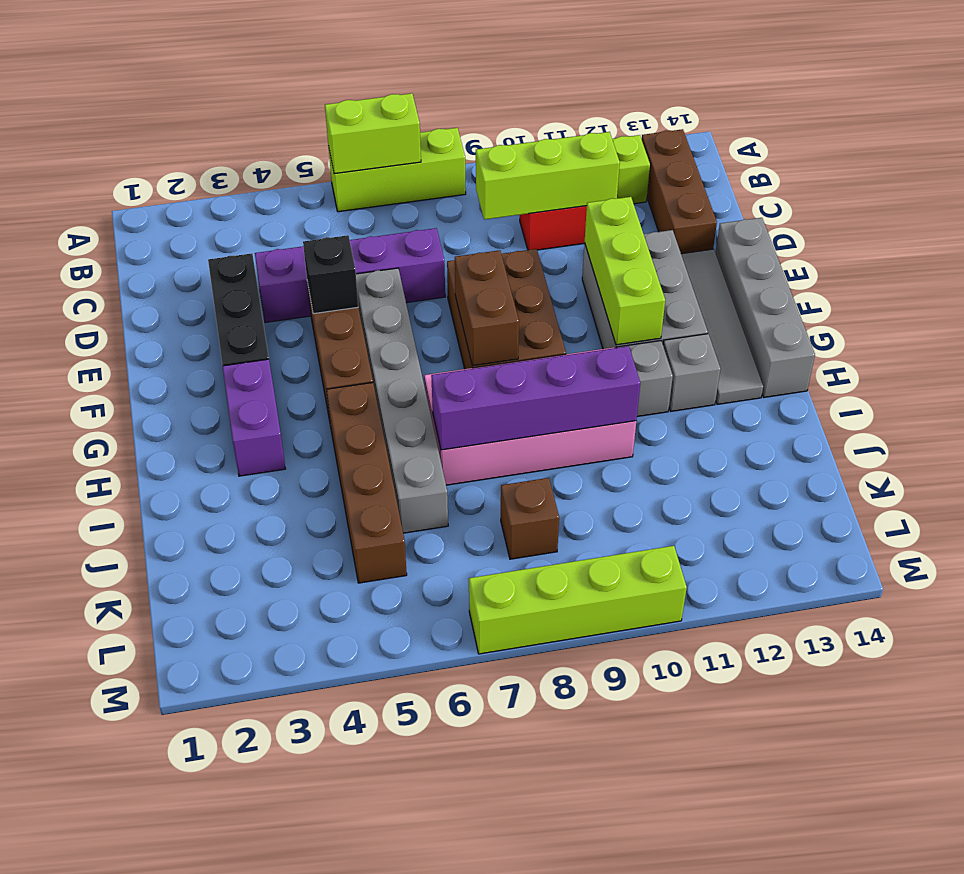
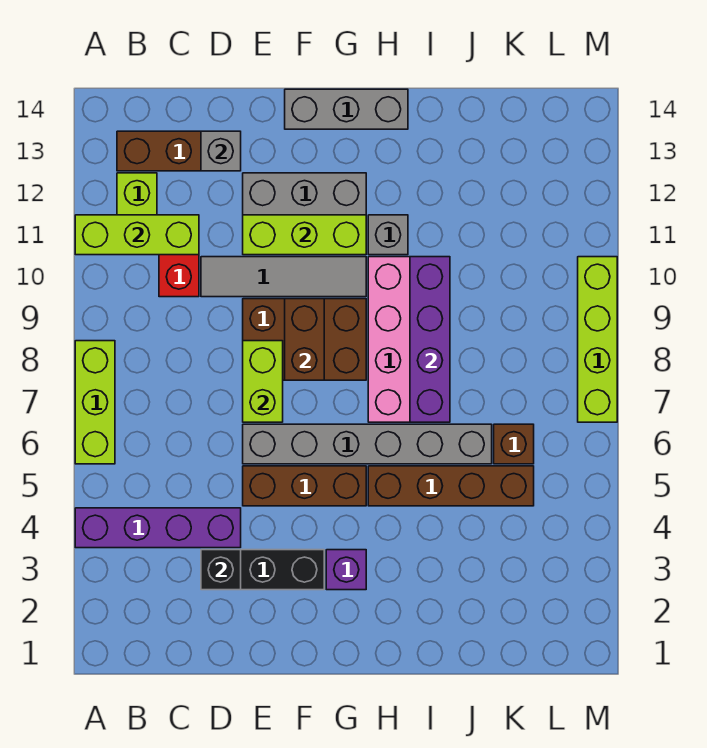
lime 1x2 brick [325,93,421,174] -> lime 1x2 brick moved to [243,341,283,422]
lime 1x3 brick [476,132,620,220] -> lime 1x3 brick turned to [75,215,199,255]
purple 1x4 brick [255,228,445,323] -> purple 1x4 brick turned to [75,508,241,548]
black 1x1 brick [303,235,358,314] -> black 1x1 brick moved to [201,550,241,590]
grey 1x4 tile [681,249,763,405] -> grey 1x4 tile moved to [201,257,366,297]
grey 1x4 brick [716,218,815,397] -> grey 1x3 brick [285,89,408,129]
brown 1x2 brick [455,250,519,366] -> brown 1x2 brick turned to [285,299,324,380]
purple 1x2 brick [223,359,285,476] -> purple 1x1 brick [326,550,366,590]
grey 1x1 brick [663,334,720,411] -> grey 1x1 brick moved to [201,131,241,171]
brown 1x1 brick [501,478,559,559] -> brown 1x1 brick moved to [494,424,534,464]

